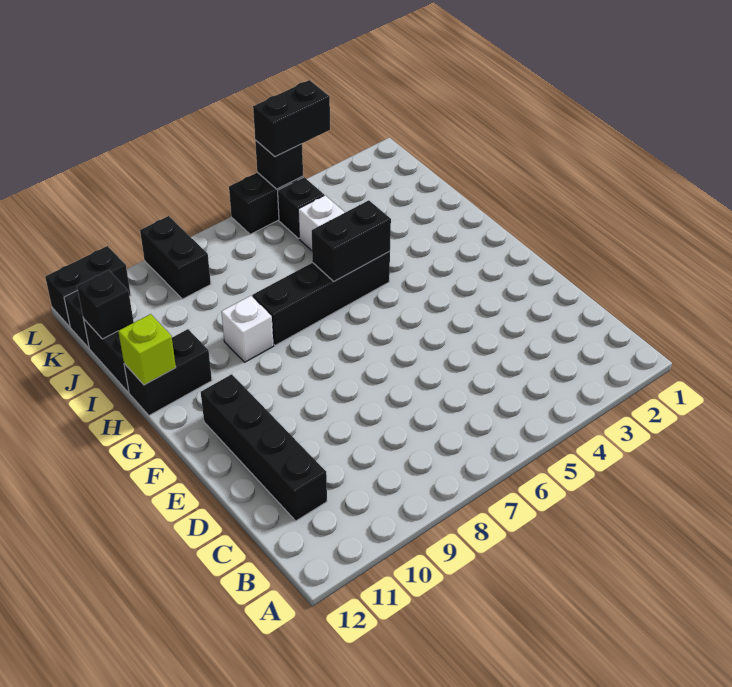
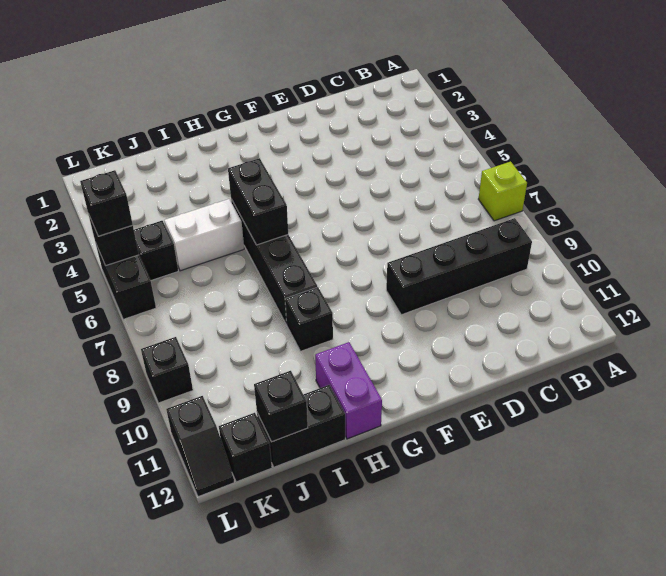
black 1x4 brick [201,374,327,521] -> black 1x4 brick moved to [386,218,532,315]
white 1x1 brick [221,296,274,362] -> black 1x1 brick [285,287,333,351]
black 1x2 brick [124,329,212,415] -> purple 1x2 brick [315,342,382,439]
lime 1x1 brick [118,314,176,385] -> lime 1x1 brick moved to [478,162,527,221]
black 1x2 brick [140,216,211,299] -> black 1x1 brick [141,337,193,403]
black 1x2 brick [253,80,330,157] -> black 1x1 brick [80,170,133,236]
black 1x2 brick [45,246,131,327] -> black 1x2 slope [166,396,234,497]

